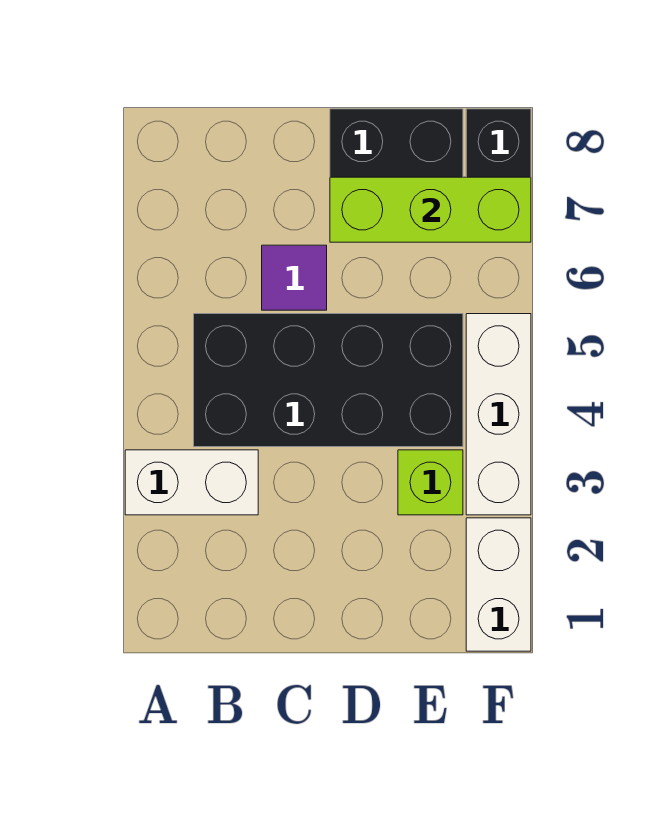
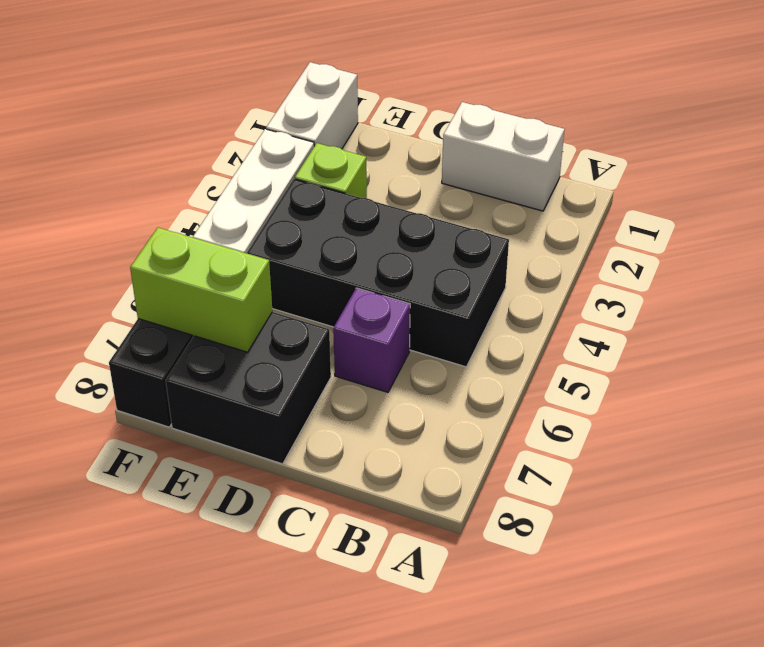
white 1x2 brick [125,450,258,515] -> white 1x2 brick moved to [442,102,565,211]
purple 1x1 tile [262,245,327,310] -> purple 1x1 brick [333,288,410,392]
lime 1x3 brick [330,177,531,242] -> lime 1x2 brick [130,228,272,352]

